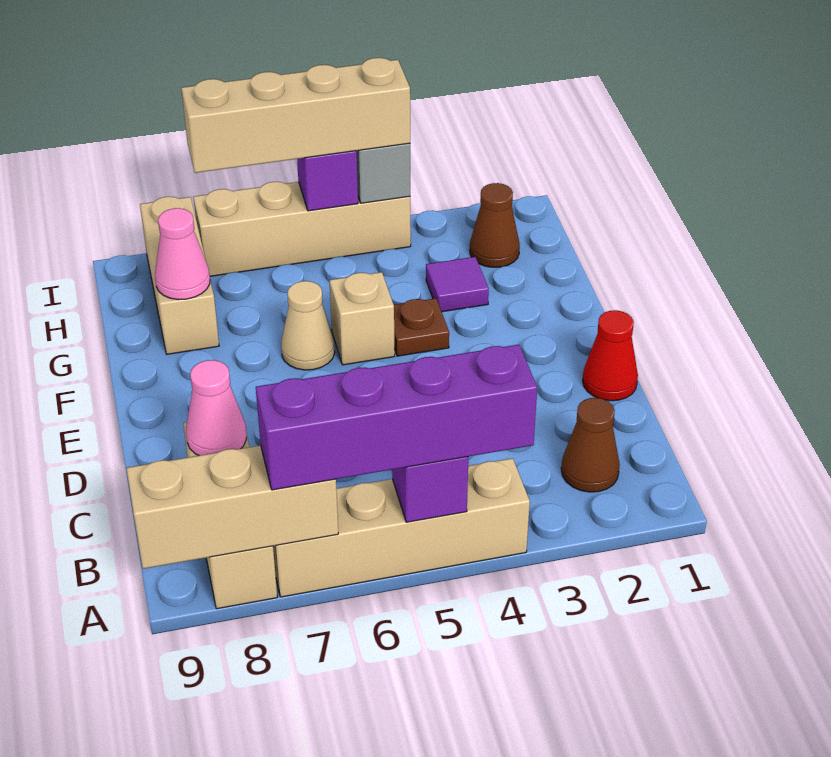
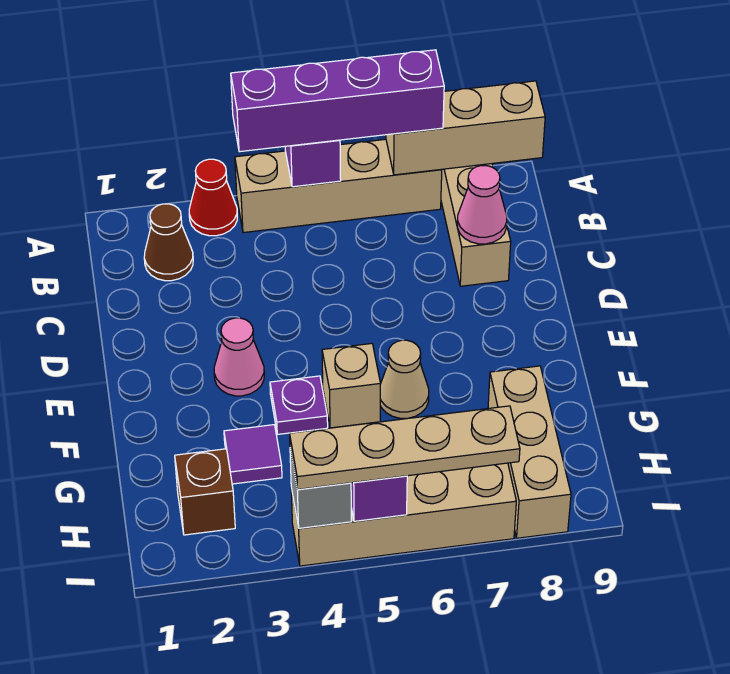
red 1x1 cone [583,310,638,401] -> red 1x1 cone moved to [189,159,237,236]
brown 1x1 plate [394,298,449,356] -> purple 1x1 plate [270,376,328,434]
pink 1x1 cone [155,208,210,300] -> pink 1x1 cone moved to [214,318,264,396]
brown 1x1 cone [470,183,520,267] -> brown 1x1 brick [175,449,235,535]
tan 1x4 brick [181,58,410,173] -> tan 1x4 plate [290,406,520,490]

